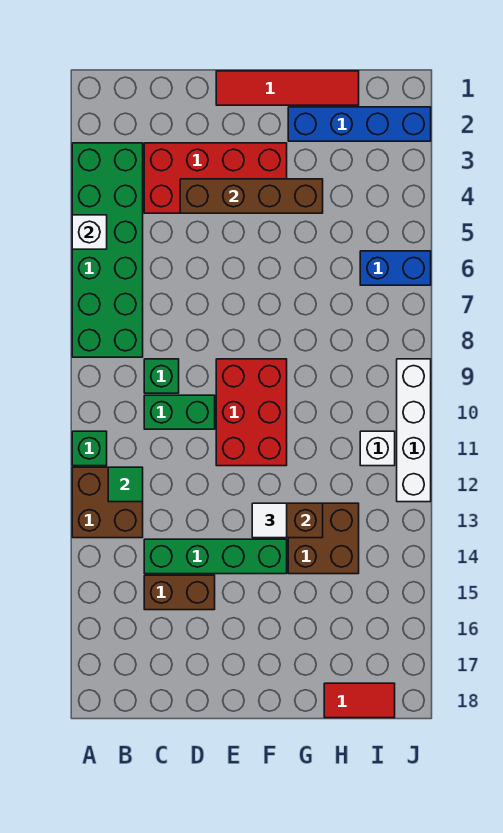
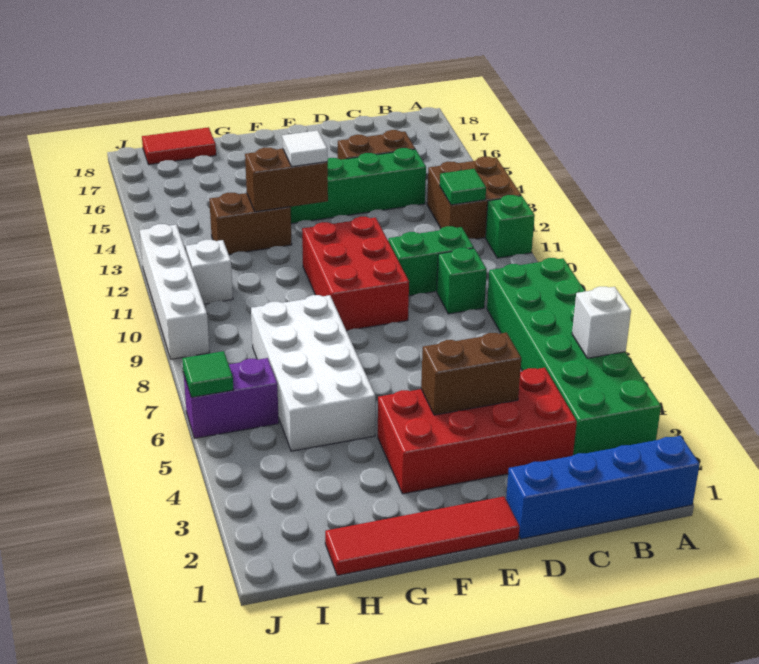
brown 1x4 brick [180,179,323,213] -> brown 1x2 brick [421,333,521,415]
blue 1x4 brick [288,107,431,141] -> blue 1x4 brick moved to [506,436,700,539]
none -> white 2x4 brick [251,295,375,451]
brown 2x2 brick [288,503,359,574] -> brown 1x2 brick [209,193,292,254]
blue 1x2 brick [360,251,431,285] -> purple 1x2 brick [184,358,279,438]
none -> green 1x1 tile [182,351,234,397]

